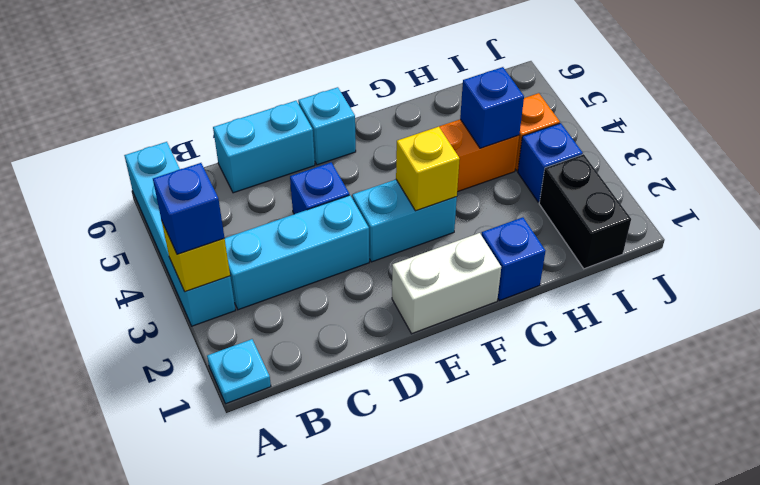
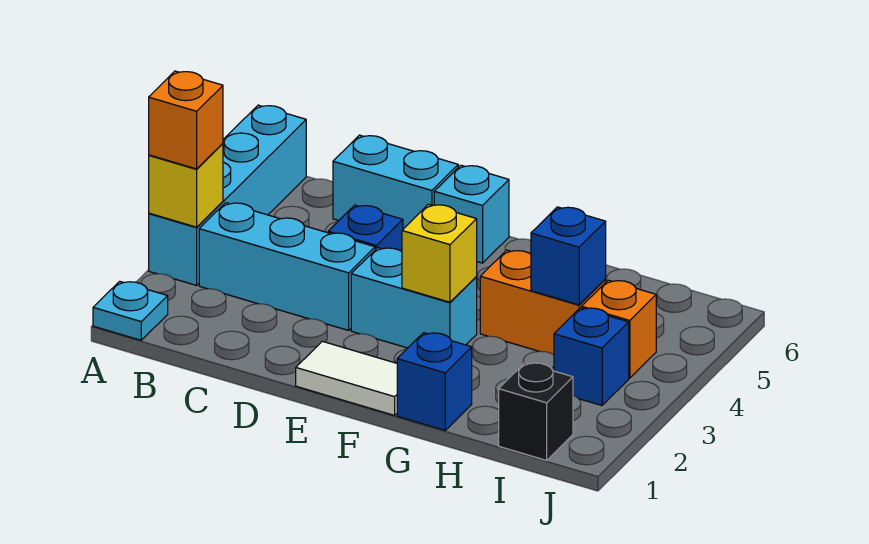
blue 1x1 brick [153,163,224,254] -> orange 1x1 brick [149,71,223,169]
white 1x2 brick [392,233,501,334] -> white 1x2 tile [296,341,397,415]
black 1x2 brick [539,154,631,269] -> black 1x1 brick [499,363,573,460]

